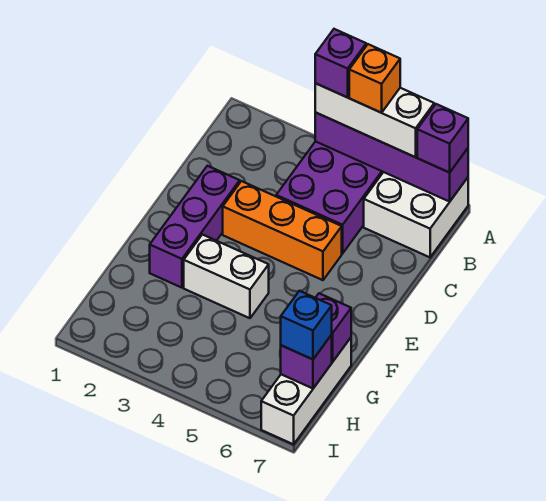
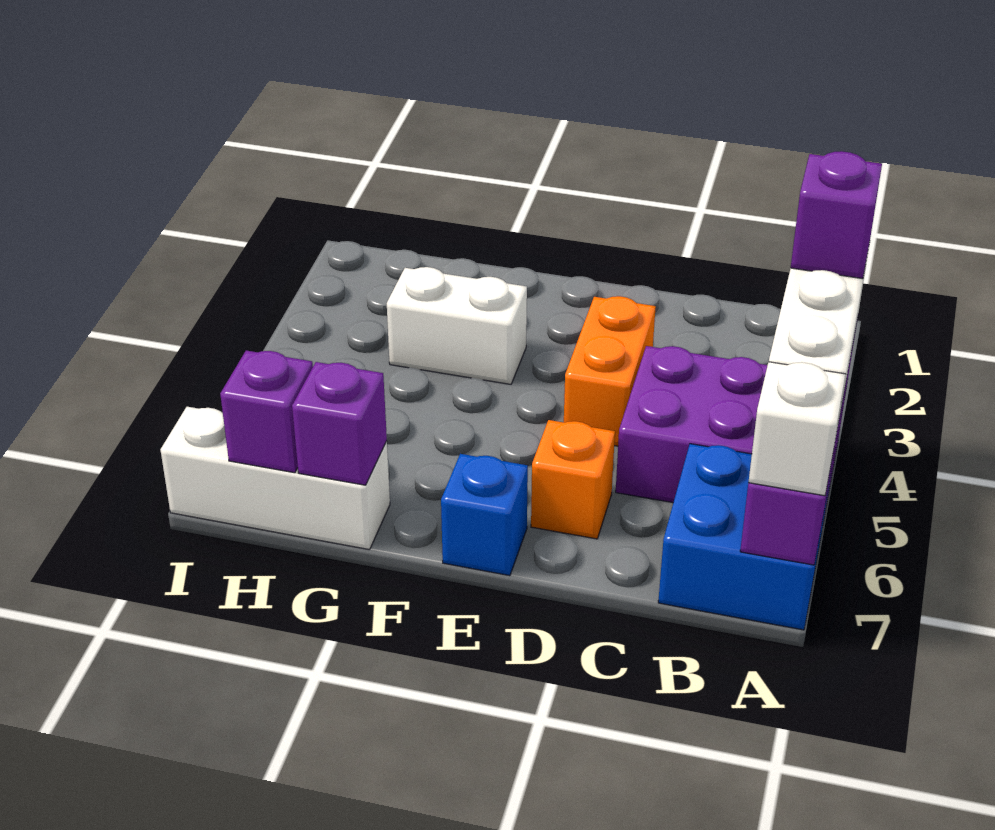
orange 1x1 brick [349,44,400,113] -> orange 1x1 brick moved to [531,420,615,539]
white 2x2 brick [364,172,468,257] -> blue 2x2 brick [658,444,830,630]
purple 1x1 brick [417,104,468,173] -> white 1x1 brick [749,362,845,496]
purple 1x3 brick [150,166,240,288] -> none
orange 1x3 brick [223,181,342,280] -> orange 1x2 brick [564,296,656,446]
white 1x2 brick [184,235,269,318] -> white 1x2 brick turned to [387,267,527,384]
blue 1x1 brick [281,291,332,359] -> blue 1x1 brick moved to [441,454,528,576]

